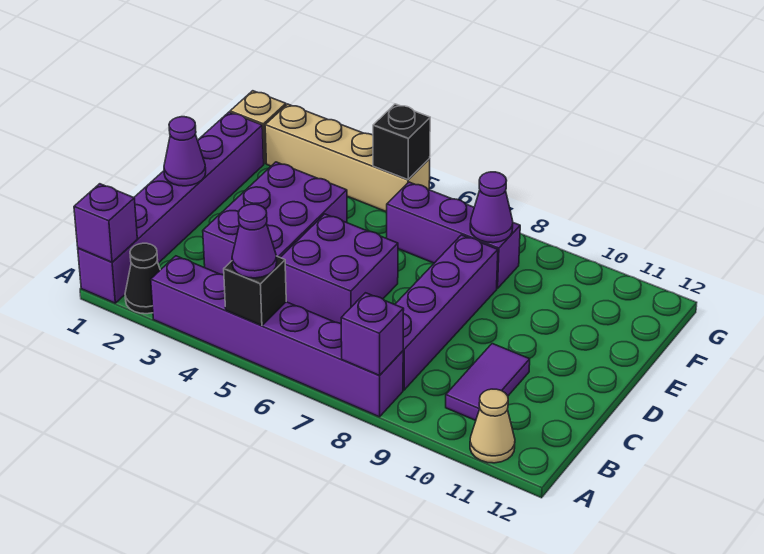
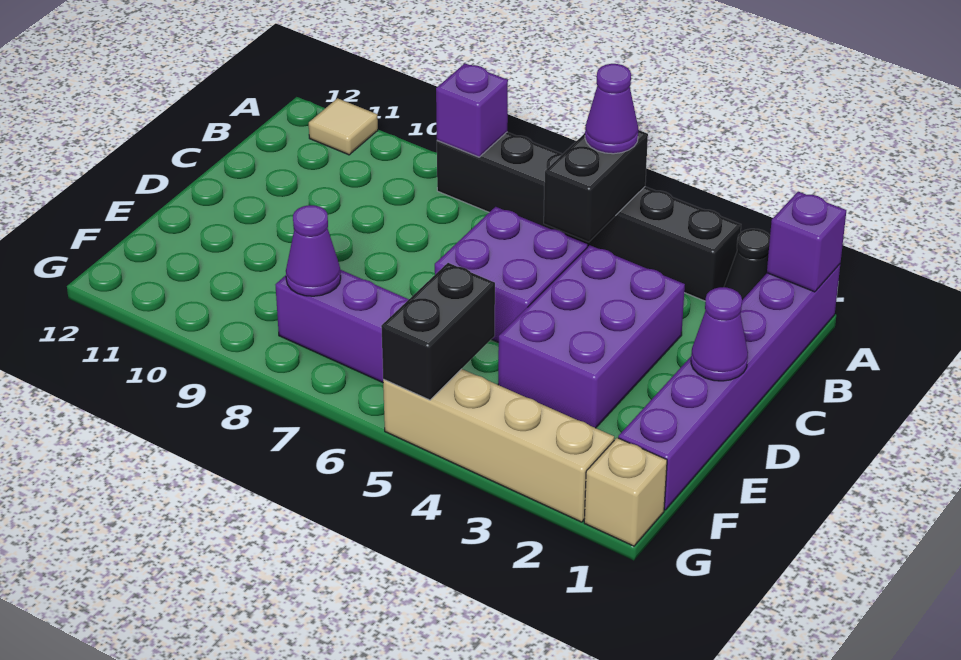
purple 1x6 brick [151,256,403,417] -> black 1x6 brick [437,132,741,301]
black 1x1 brick [224,256,286,326] -> black 1x2 brick [544,130,648,242]
tan 1x1 cone [470,389,515,463] -> tan 1x1 tile [309,98,378,155]
purple 1x4 brick [395,235,498,390] -> none
purple 1x2 tile [446,344,530,421] -> none
black 1x1 brick [373,104,430,180] -> black 1x2 brick [381,263,495,400]

